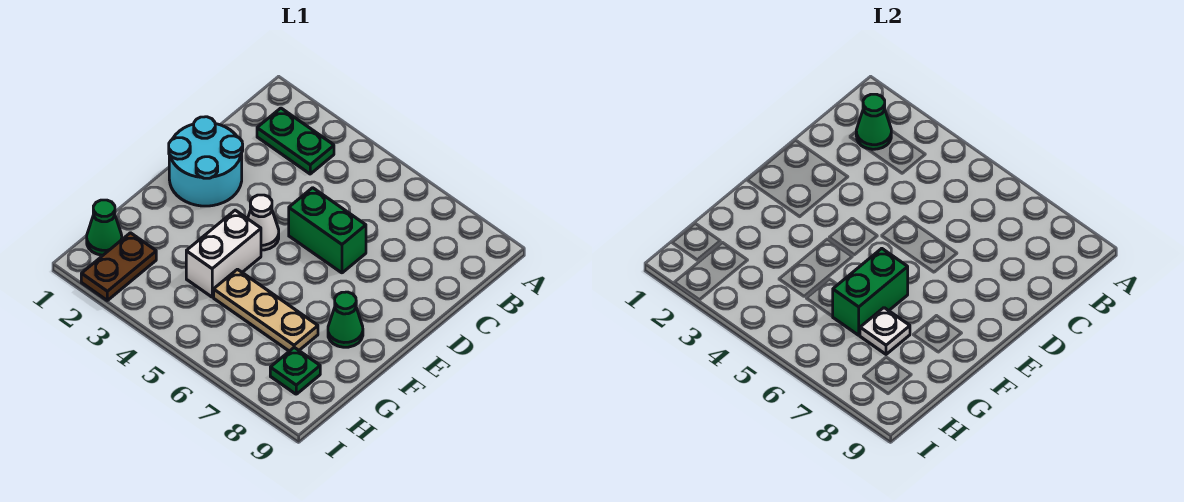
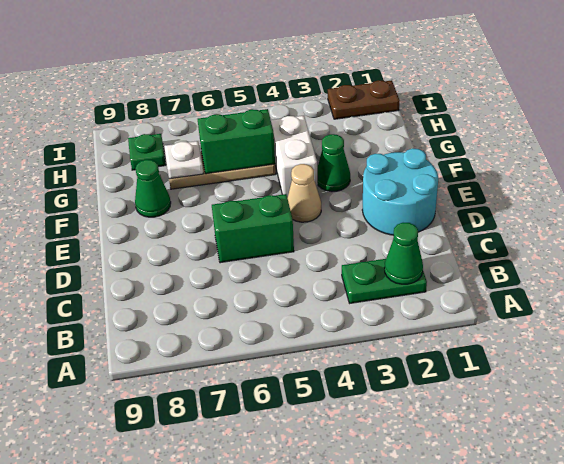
white 1x1 cone [248,195,279,250] -> tan 1x1 cone [288,164,321,222]
green 1x2 brick [832,248,908,335] -> green 1x2 brick turned to [198,109,275,174]
green 1x1 cone [87,200,122,255] -> green 1x1 cone moved to [317,134,350,192]
brown 1x2 plate [81,233,156,300] -> brown 1x2 plate turned to [328,80,400,119]

